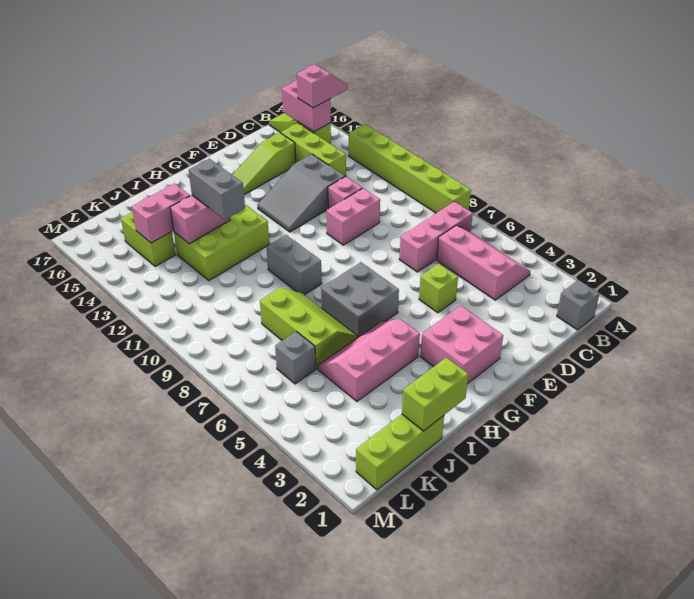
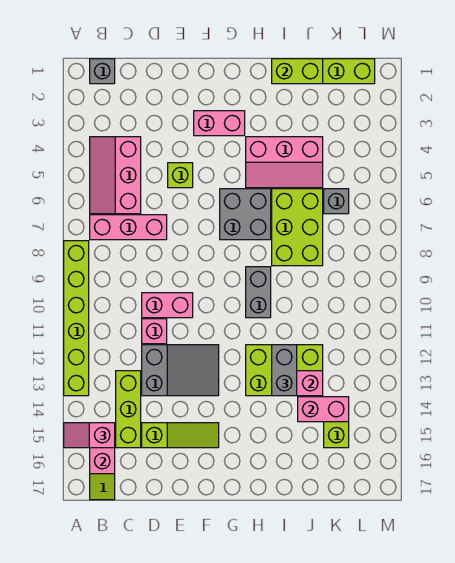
pink 2x2 brick [420,306,503,384] -> pink 1x2 brick [194,111,245,136]
lime 2x3 slope [260,287,358,369] -> lime 2x3 brick [272,189,323,266]

